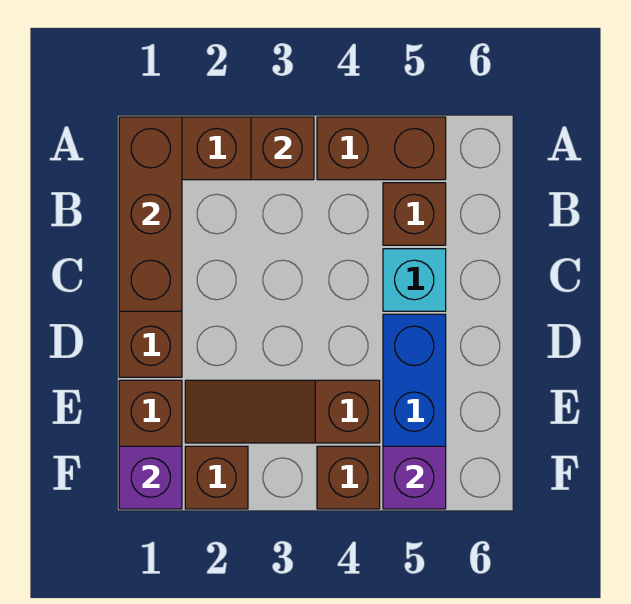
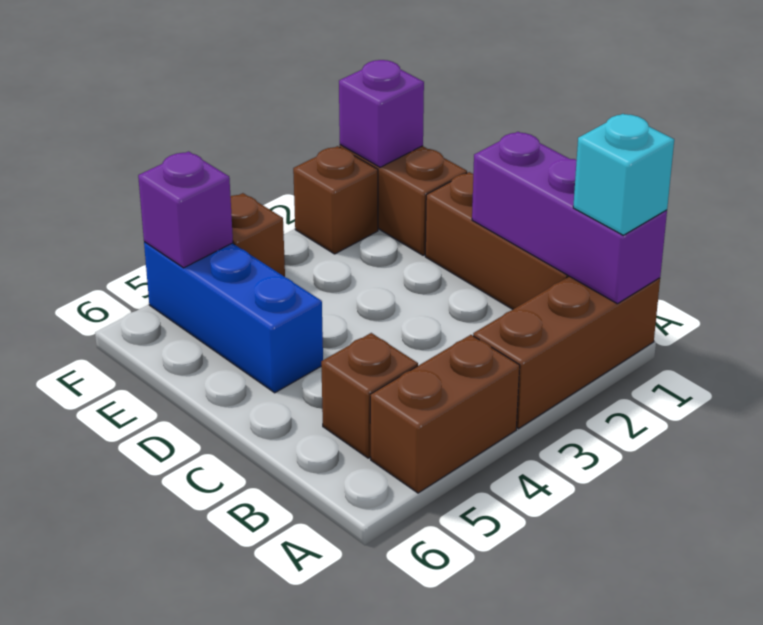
brown 1x3 brick [119,117,182,311] -> purple 1x3 brick [472,132,667,304]
brown 1x1 brick [251,117,314,180] -> none
cyan 1x1 brick [383,249,446,311] -> cyan 1x1 brick moved to [573,114,674,235]
brown 1x3 slope [185,380,380,443] -> none

